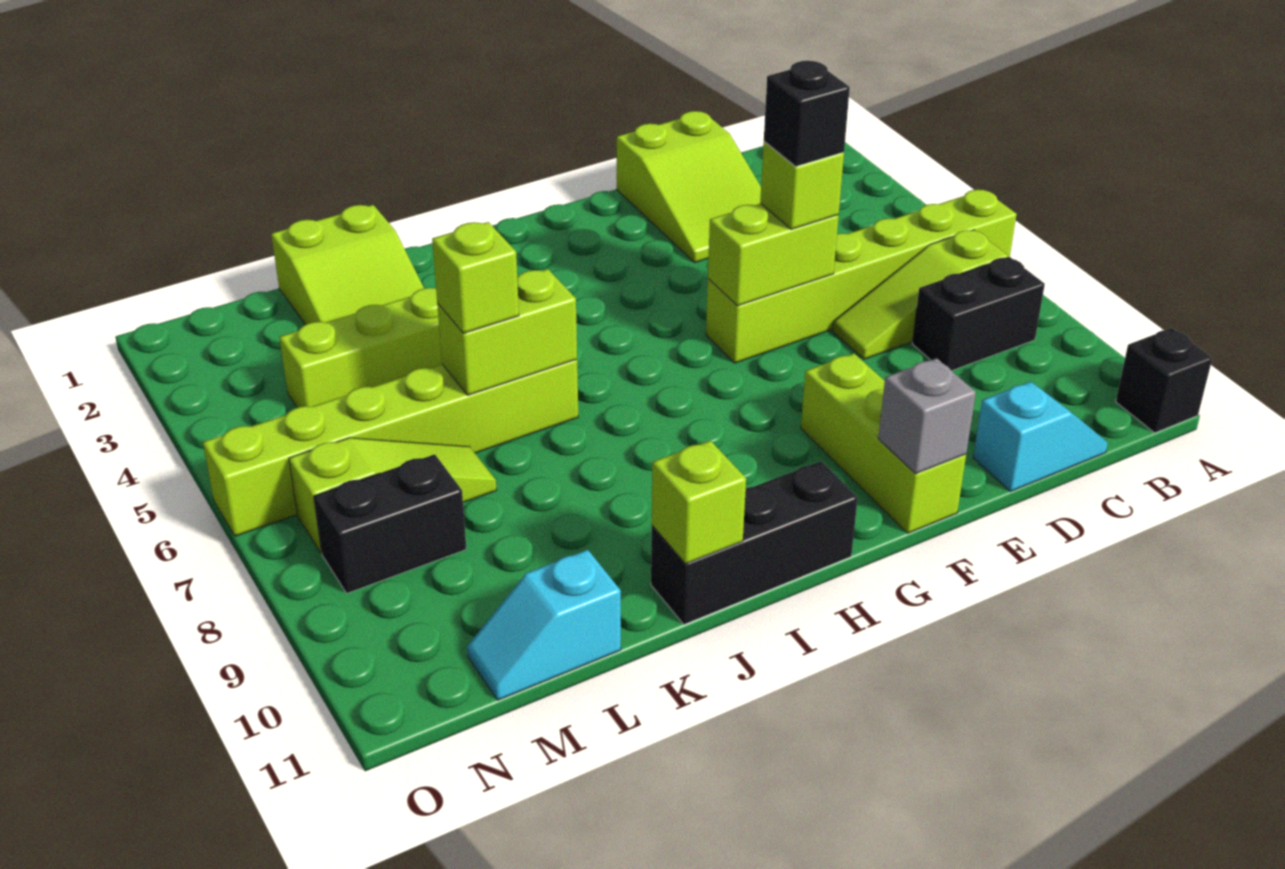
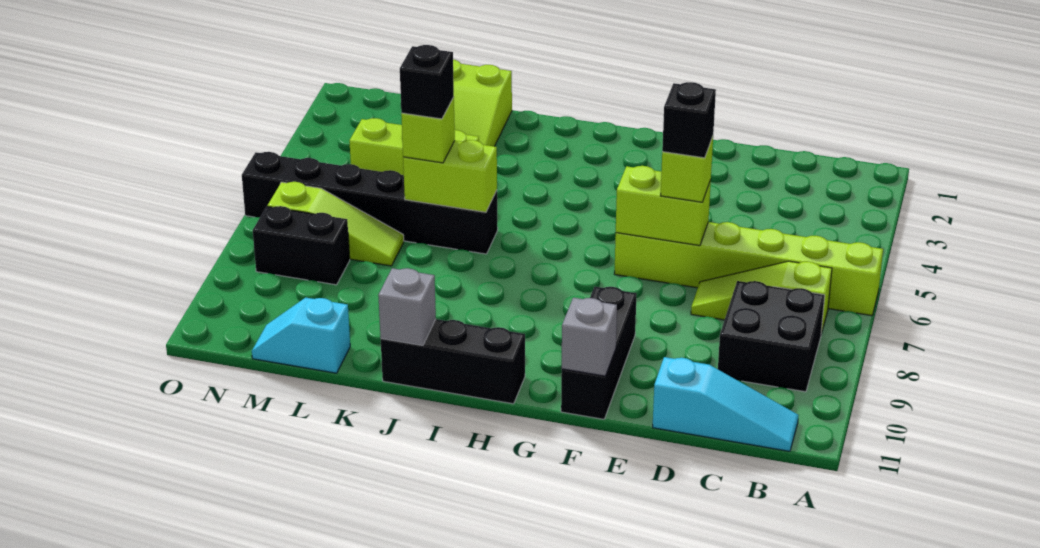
black 1x1 brick [1116,328,1212,433] -> black 1x1 brick moved to [400,45,454,119]
black 1x2 brick [912,257,1045,371] -> black 2x2 brick [718,281,825,392]
cyan 1x2 slope [973,382,1108,491] -> cyan 1x3 slope [653,357,798,451]
lime 2x3 slope [617,111,761,263] -> none
lime 1x3 brick [801,354,966,533] -> black 1x3 brick [561,287,637,419]
lime 1x6 brick [203,359,578,536] -> black 1x6 brick [242,152,498,254]
lime 1x1 brick [652,441,746,564] -> grey 1x1 brick [378,268,436,345]

